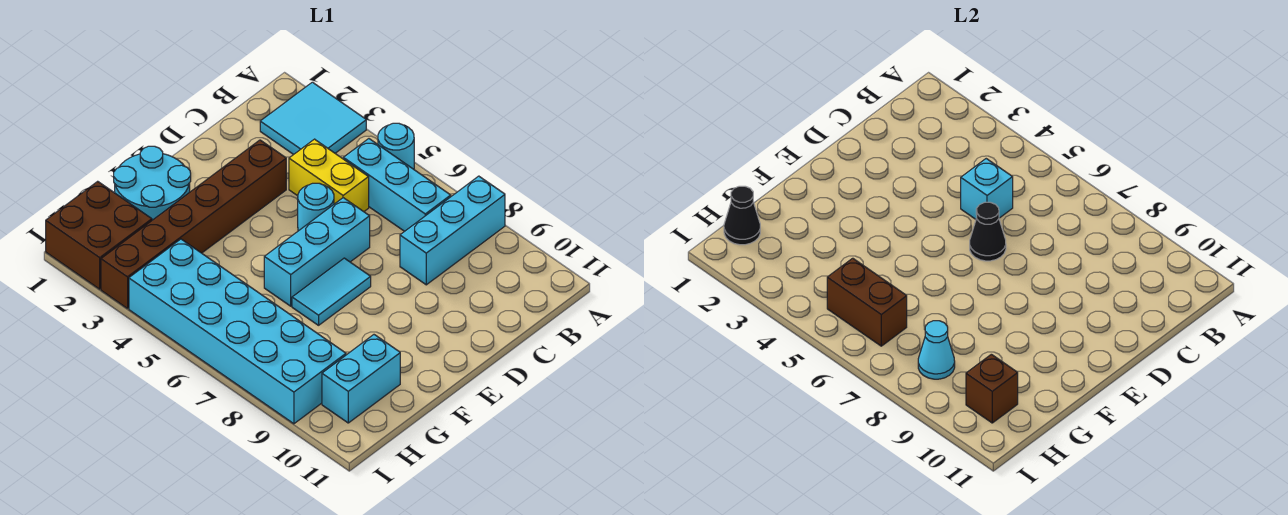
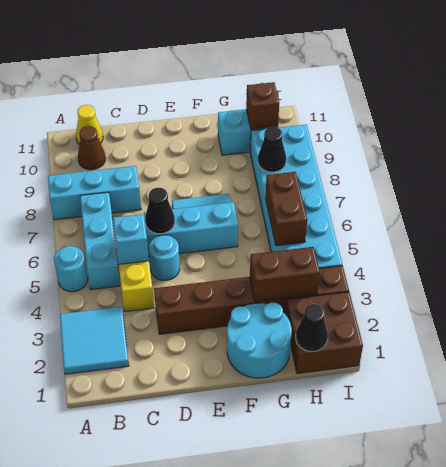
none -> brown 1x1 cone [78,126,106,170]
none -> yellow 1x1 cone [76,105,103,145]
none -> brown 1x2 brick [250,247,320,302]
cyan 1x1 cone [918,321,955,379] -> black 1x1 cone [258,127,286,172]

